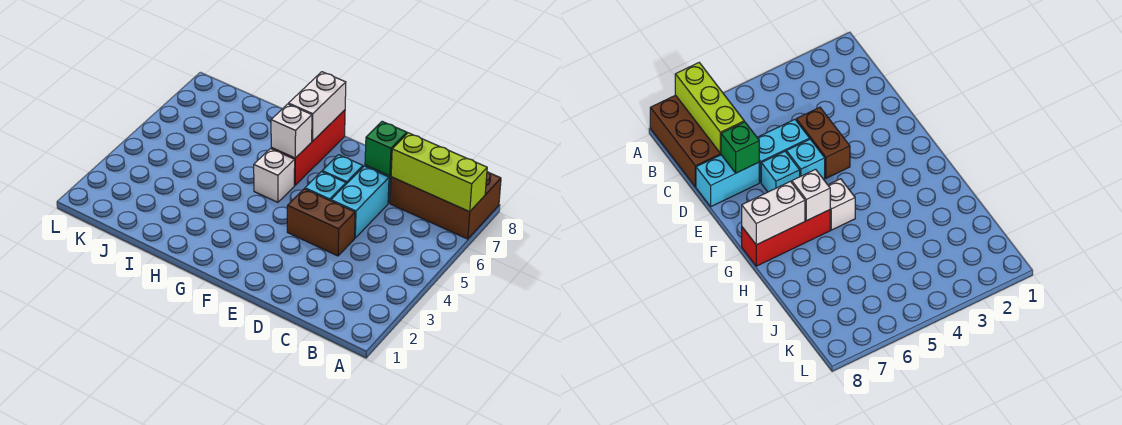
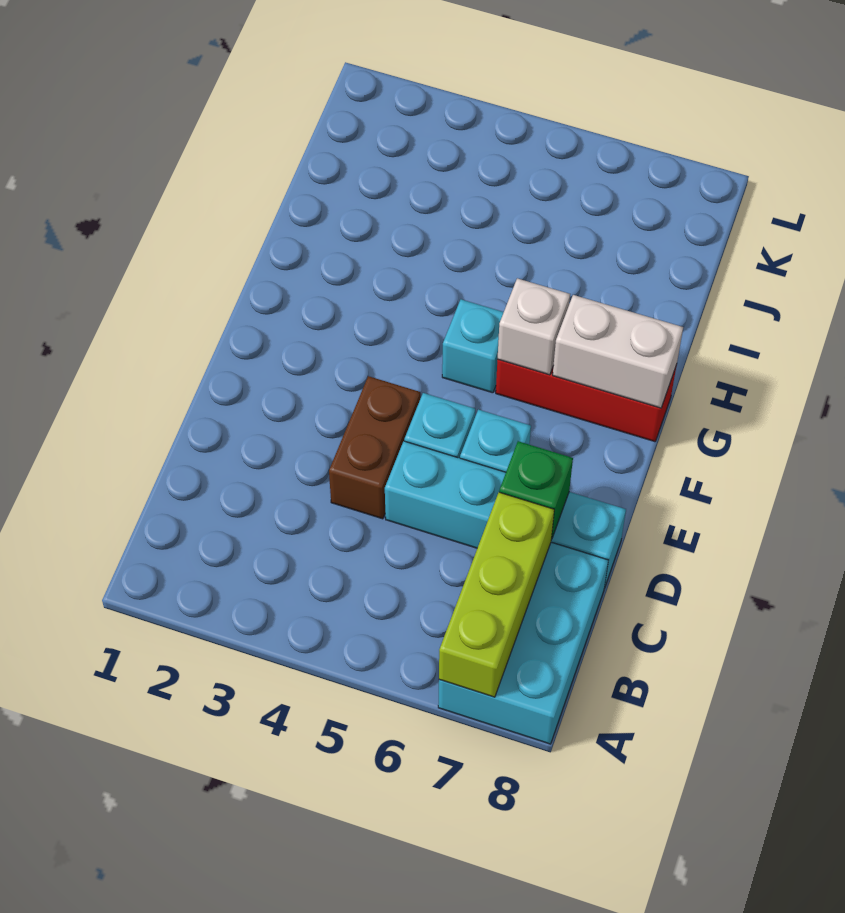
brown 2x3 brick [390,172,501,239] -> cyan 2x3 brick [438,542,608,744]
white 1x1 brick [254,149,295,202] -> cyan 1x1 brick [442,299,504,393]

